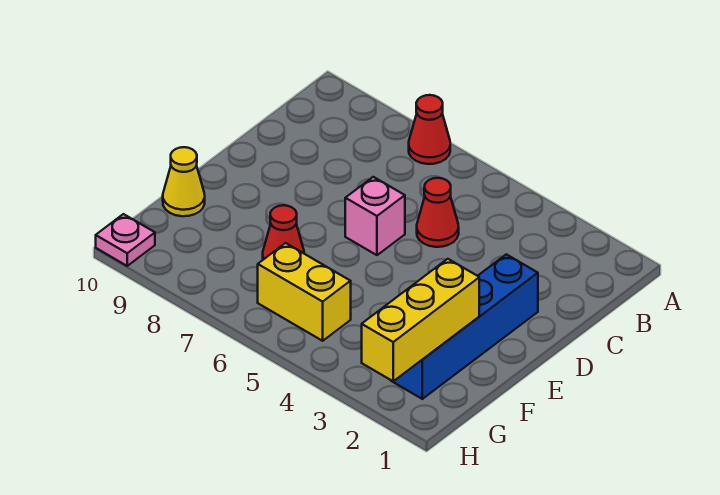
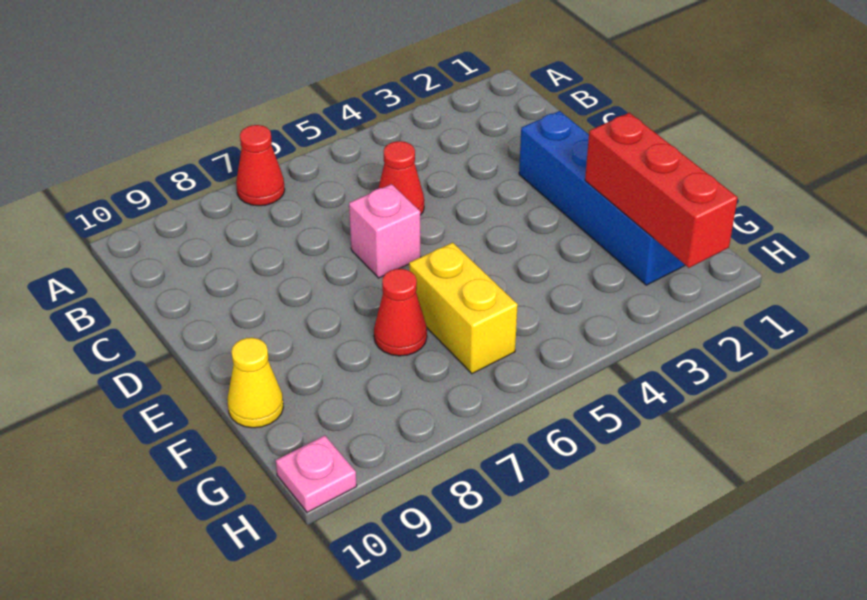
yellow 1x3 brick [362,259,479,381] -> red 1x3 brick [585,113,738,268]
yellow 1x2 brick [258,243,351,341] -> yellow 1x2 brick turned to [409,243,518,374]

